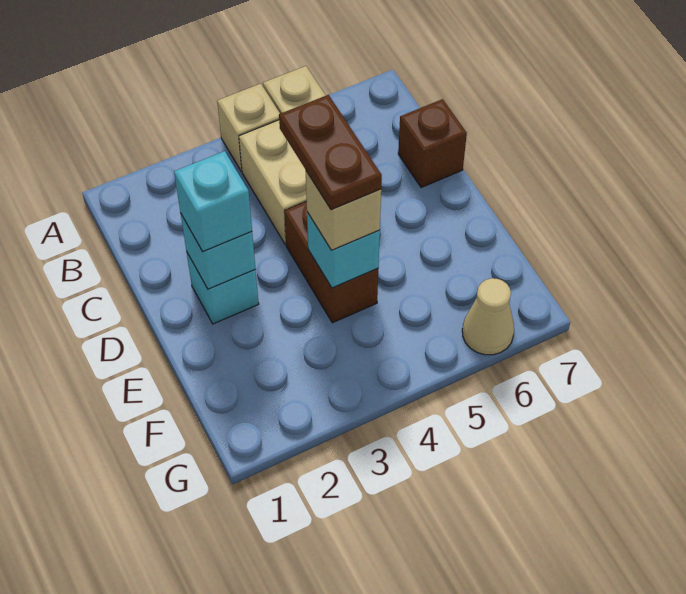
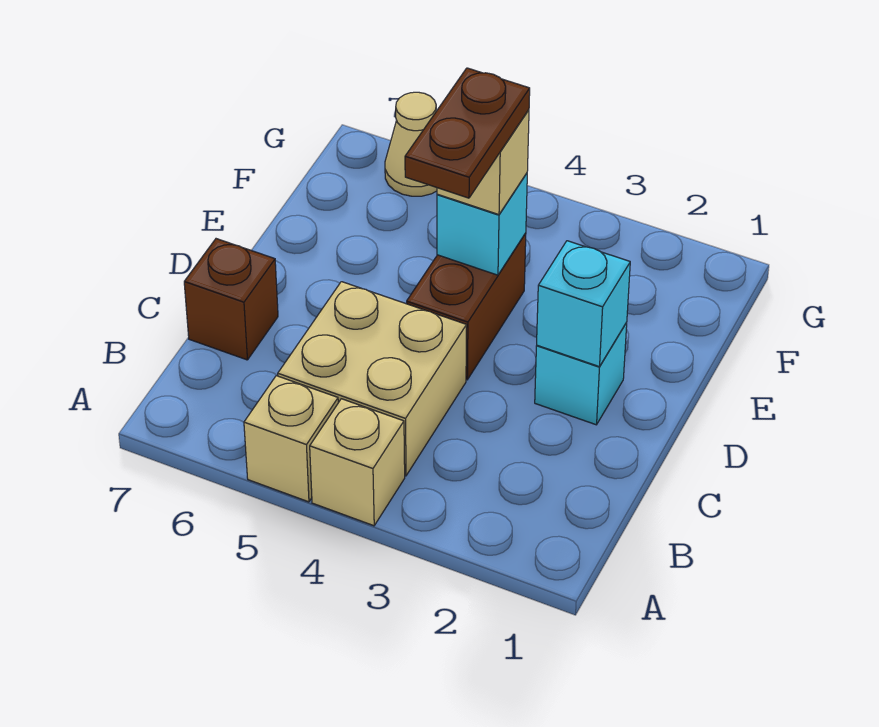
cyan 1x1 brick [174,151,252,251] -> none

